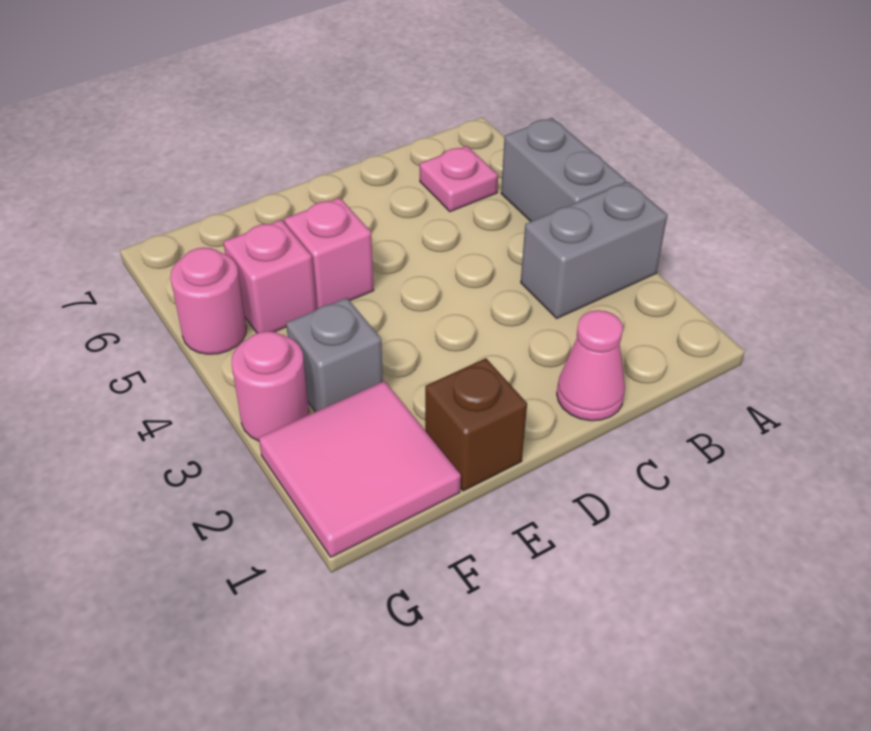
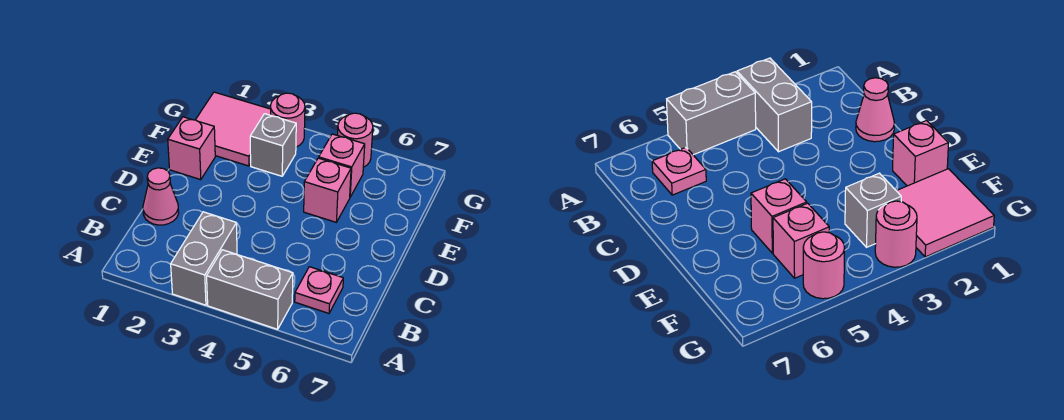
brown 1x1 brick [425,358,527,491] -> pink 1x1 brick [168,117,215,180]

